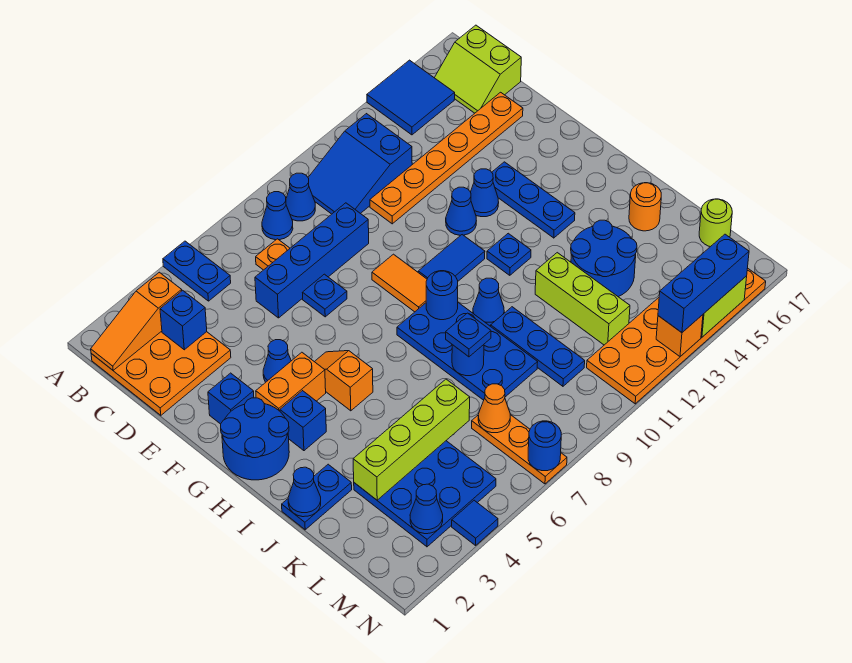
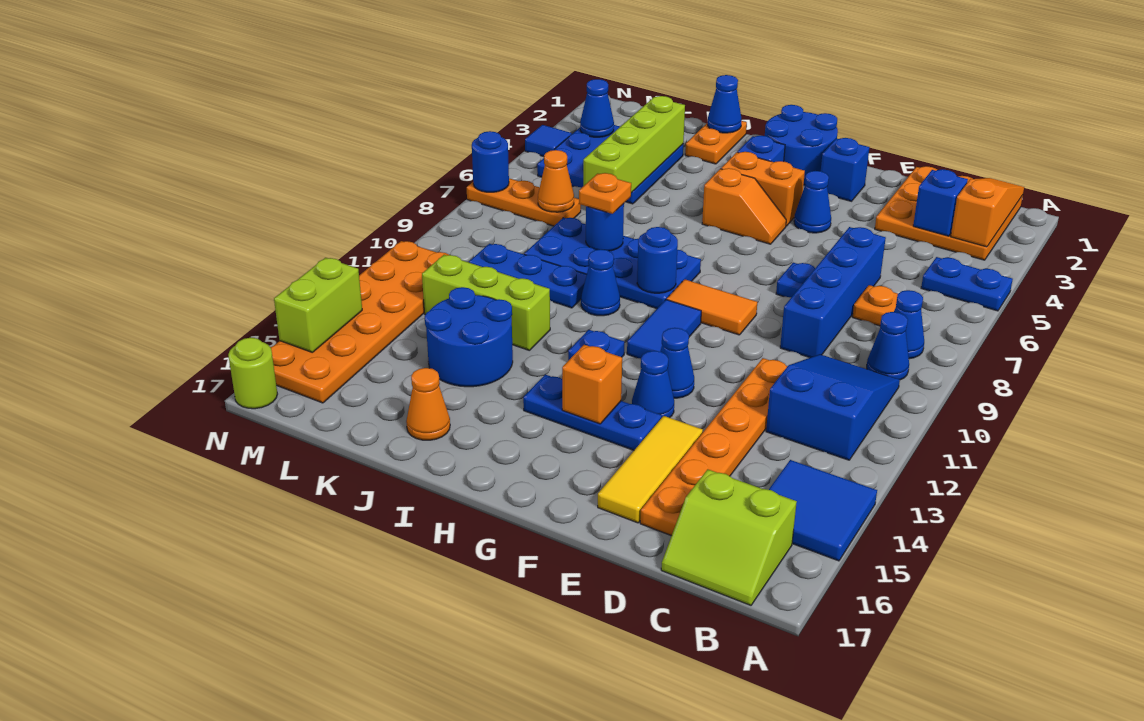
lime 2x2 slope [435,25,521,113] -> lime 2x2 slope turned to [661,469,797,605]
none -> yellow 1x3 tile [598,416,703,523]
orange 1x2 brick [256,352,326,411] -> orange 1x2 brick turned to [721,152,805,226]
blue 1x2 plate [282,464,352,530] -> orange 1x2 plate [685,121,747,164]
blue 1x1 plate [446,313,491,357] -> orange 1x1 plate [579,173,631,214]
orange 1x1 round brick [629,183,661,231] -> orange 1x1 cone [406,368,450,440]
lime 1x1 round brick [699,199,732,247] -> lime 1x1 round brick moved to [228,338,277,409]
orange 1x1 brick [656,315,703,357] -> orange 1x1 brick moved to [562,345,622,424]
blue 1x3 brick [658,234,749,332] -> none

